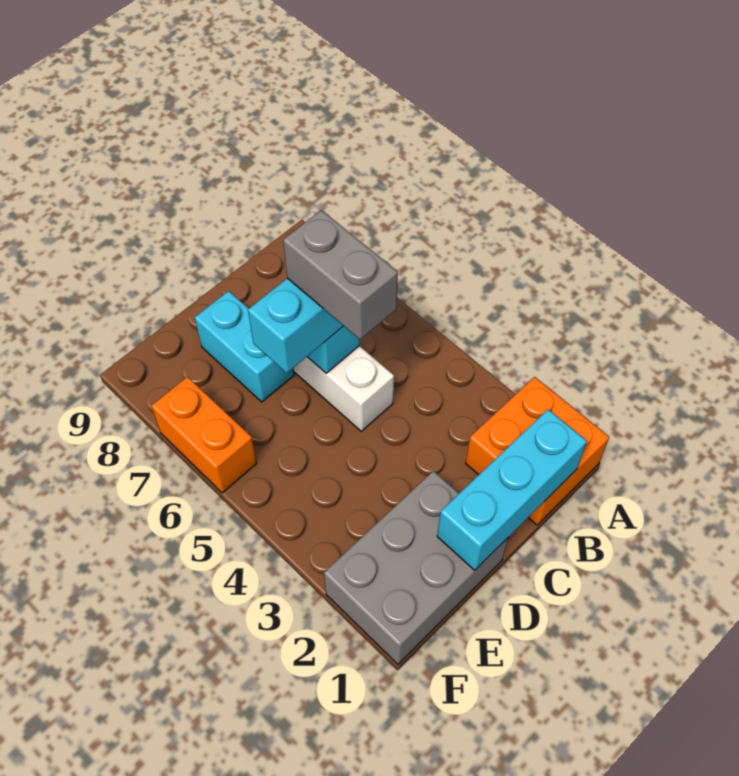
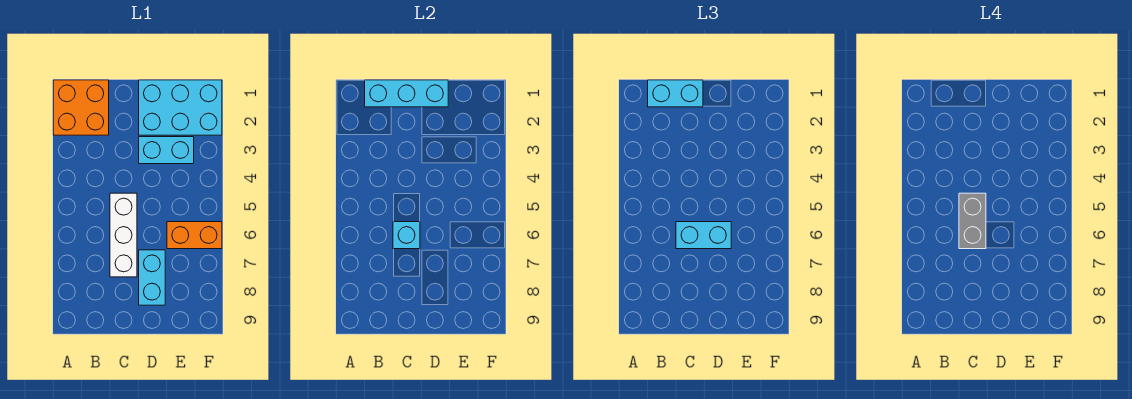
none -> cyan 1x2 brick [648,80,703,107]
grey 2x3 brick [324,471,509,664] -> cyan 2x3 brick [139,80,222,135]
none -> cyan 1x2 brick [139,137,194,164]
orange 1x2 brick [151,377,257,493] -> orange 1x2 brick turned to [167,222,222,249]

